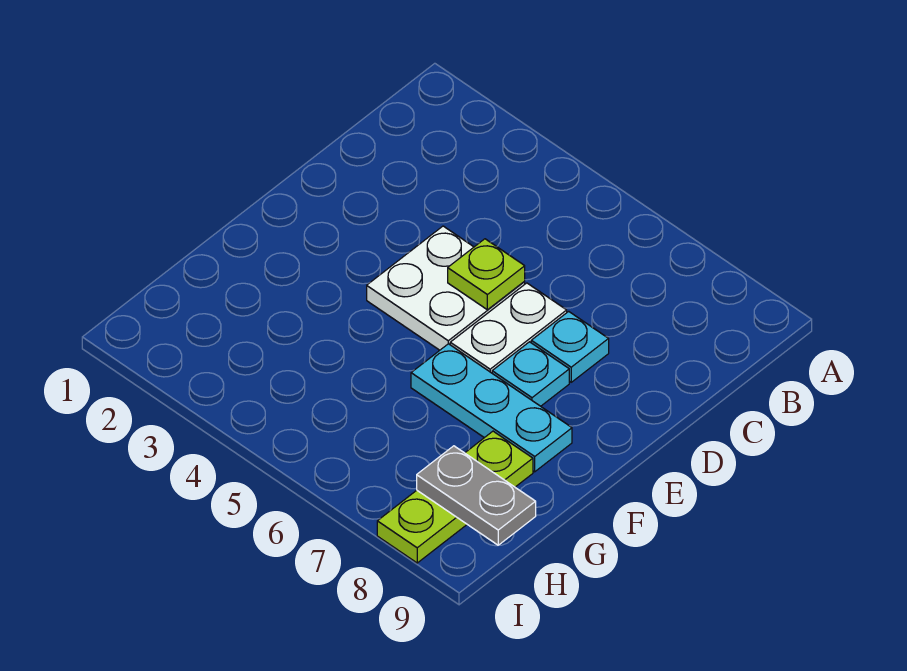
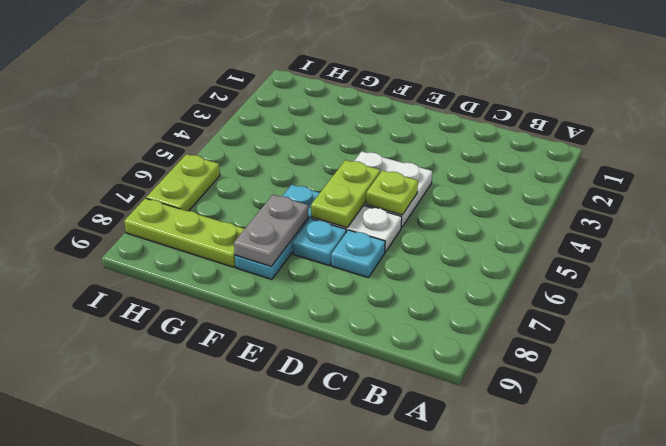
none -> lime 1x2 plate [311,160,380,228]
grey 1x2 plate [417,446,536,545] -> grey 1x2 plate moved to [234,195,309,266]
none -> lime 1x2 plate [146,154,220,211]

